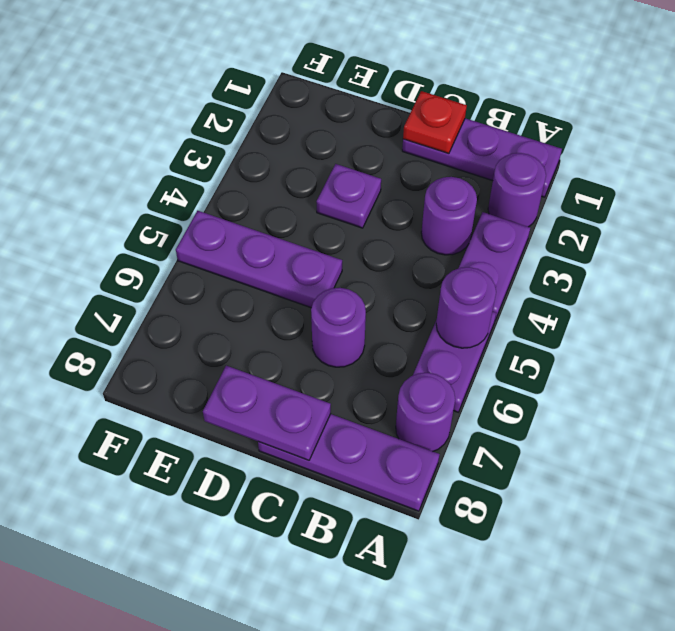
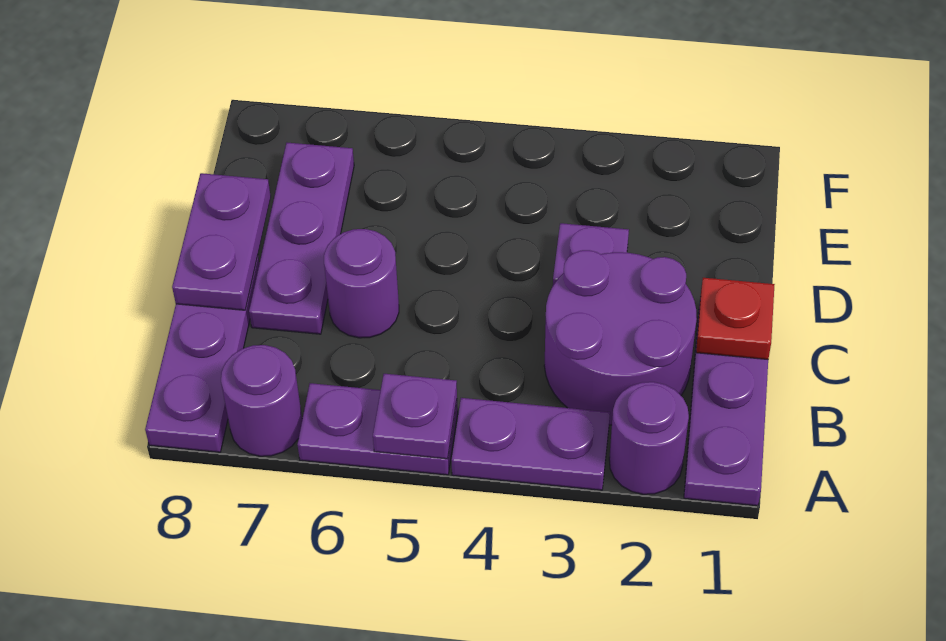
purple 1x1 round brick [436,267,496,348] -> purple 1x1 plate [373,374,457,459]
purple 1x1 round brick [421,177,477,255] -> purple 2x2 round brick [544,250,697,425]
purple 1x3 plate [176,211,342,308] -> purple 1x3 plate moved to [249,143,354,334]

